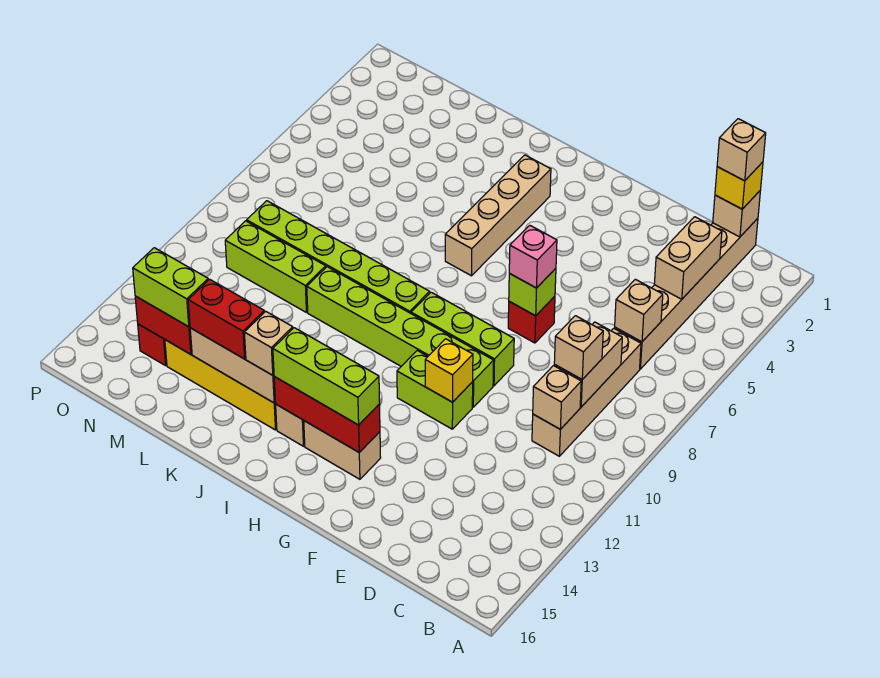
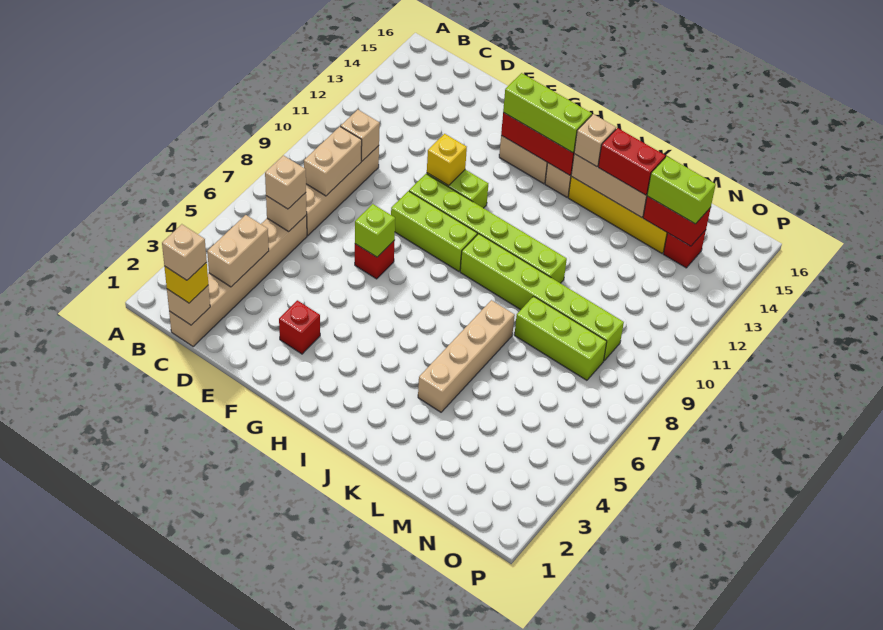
tan 1x1 brick [554,316,603,379] -> tan 1x1 brick moved to [265,155,306,209]
none -> red 1x1 brick [279,300,320,354]
pink 1x1 brick [509,225,557,288] -> none
tan 1x4 brick [445,155,551,276] -> tan 1x4 brick moved to [418,300,515,412]
lime 1x3 brick [225,221,326,312] -> lime 1x3 brick moved to [514,296,607,380]

